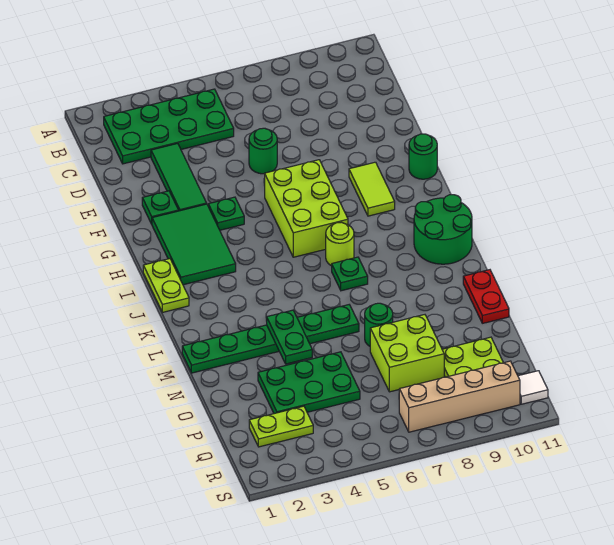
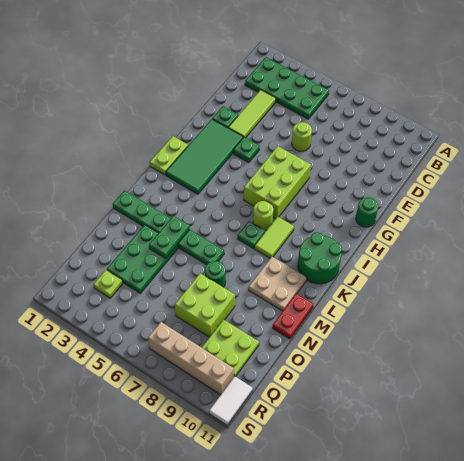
green 1x3 tile [151,143,207,211] -> lime 1x3 tile [228,90,276,138]
green 1x1 round brick [249,128,277,174] -> lime 1x1 round brick [292,122,312,151]
green 2x3 tile [152,204,236,285] -> green 2x4 tile [166,119,243,194]
lime 1x2 tile [349,162,395,216] -> lime 1x2 tile moved to [255,217,294,258]
none -> tan 2x2 plate [249,257,307,311]
green 2x3 plate [258,352,360,414] -> green 2x3 plate turned to [107,225,178,293]
lime 1x2 plate [249,406,313,447] -> lime 1x1 plate [93,270,123,298]
white 1x1 tile [518,371,548,404] -> white 1x2 tile [209,376,253,425]

